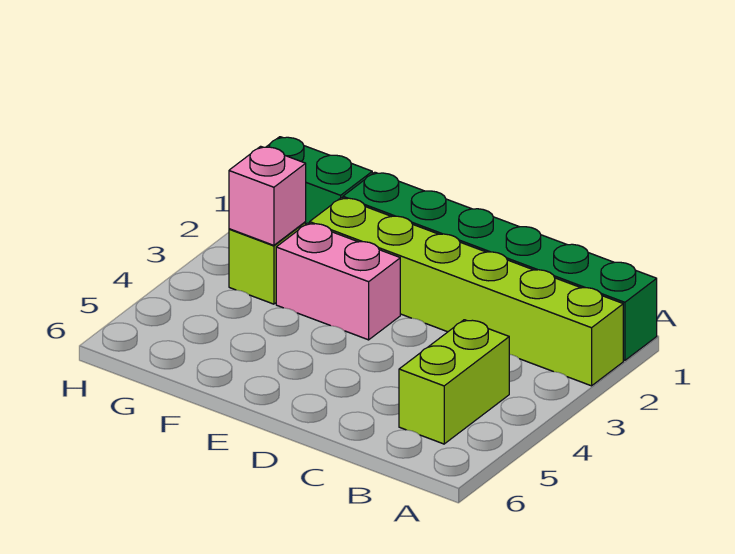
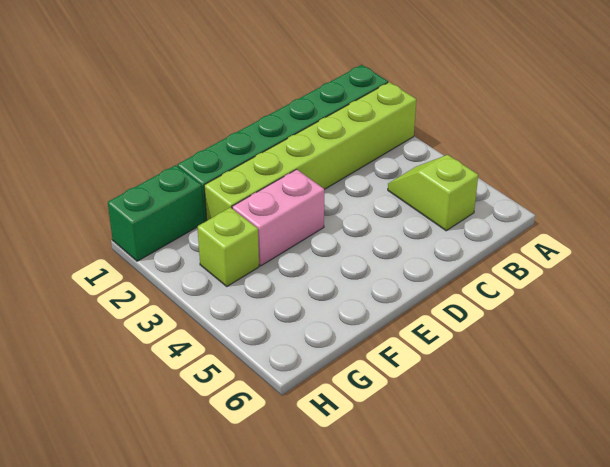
lime 1x2 brick [399,320,509,444] -> lime 1x2 slope [388,155,478,231]
pink 1x1 brick [229,146,306,245] -> none

